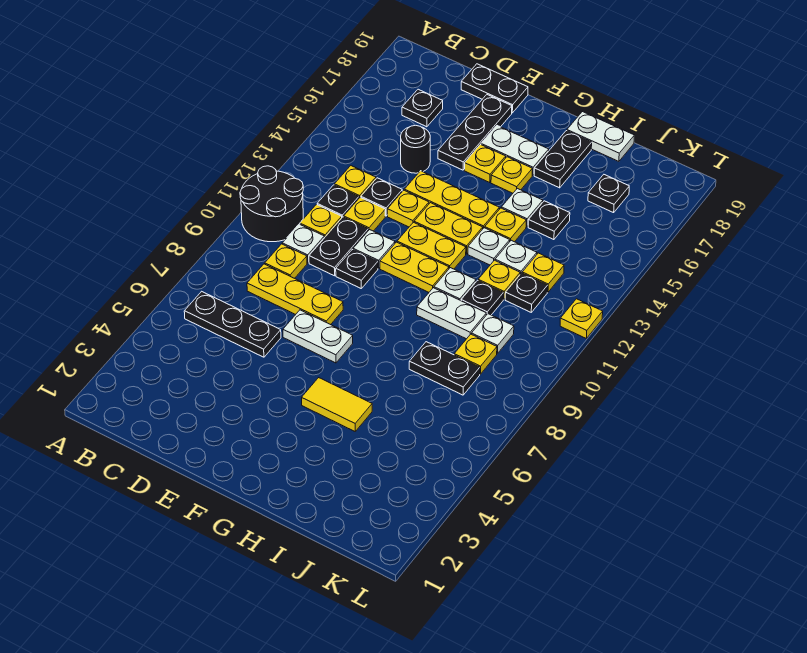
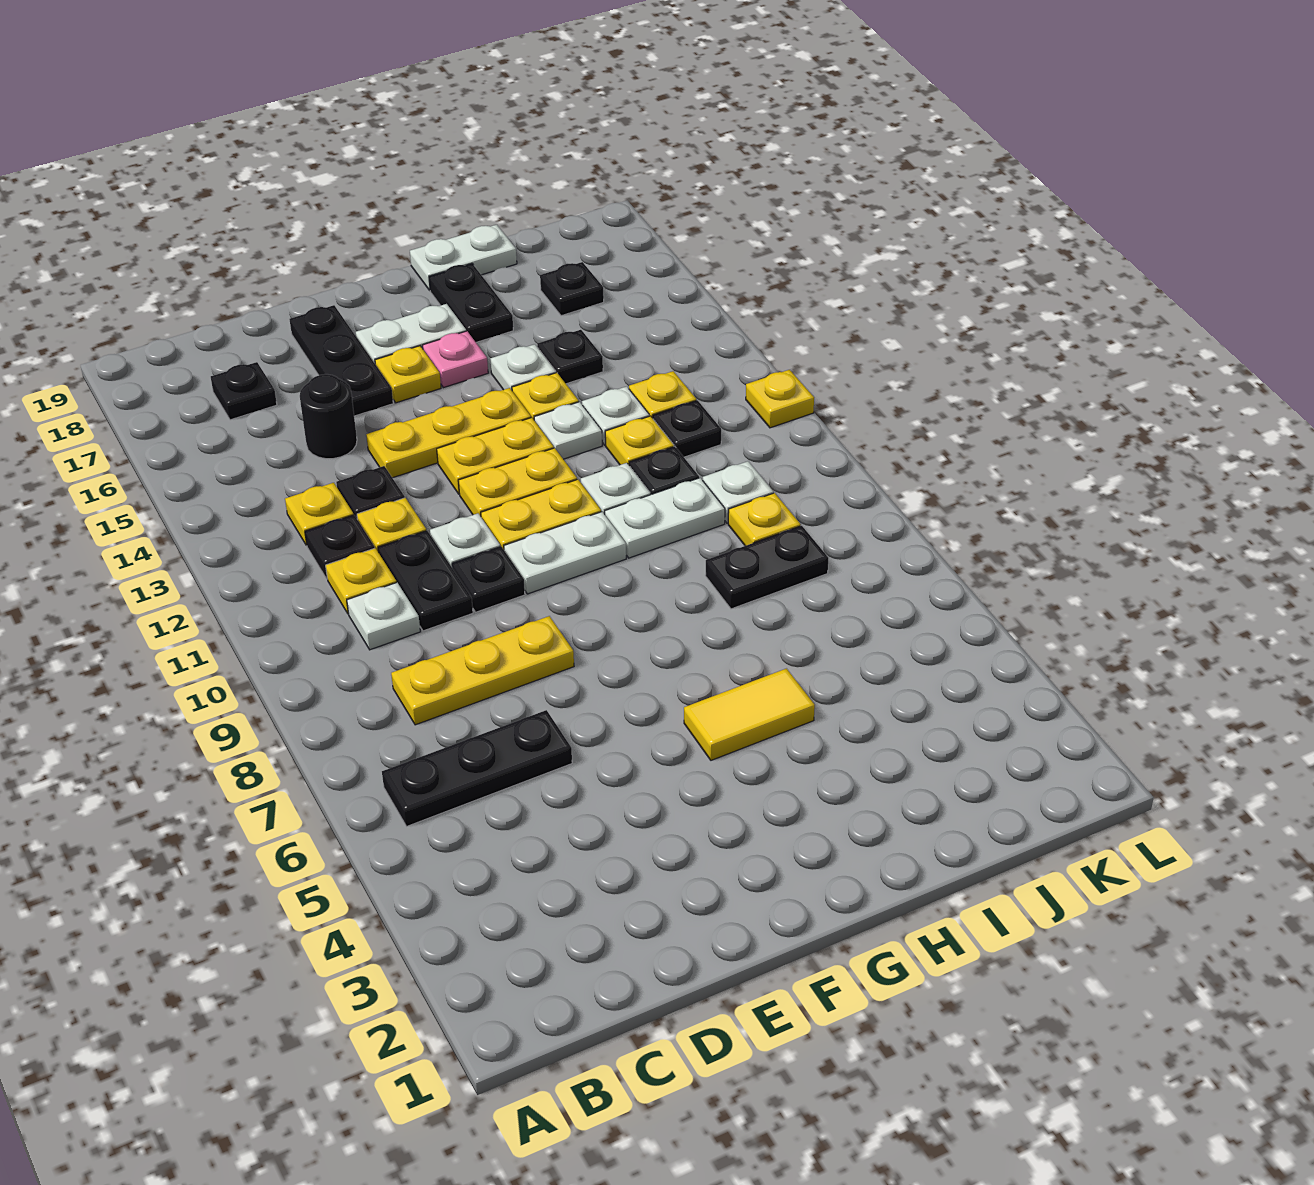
black 2x2 round brick [240,166,303,242] -> none
yellow 1x1 plate [265,244,307,278] -> none
black 1x2 plate [461,64,528,113] -> none
white 1x2 plate [283,310,353,363] -> white 1x2 plate moved to [504,512,626,594]
yellow 1x1 plate [387,190,429,227] -> none
yellow 1x1 plate [491,157,532,193] -> pink 1x1 plate [423,331,488,388]

